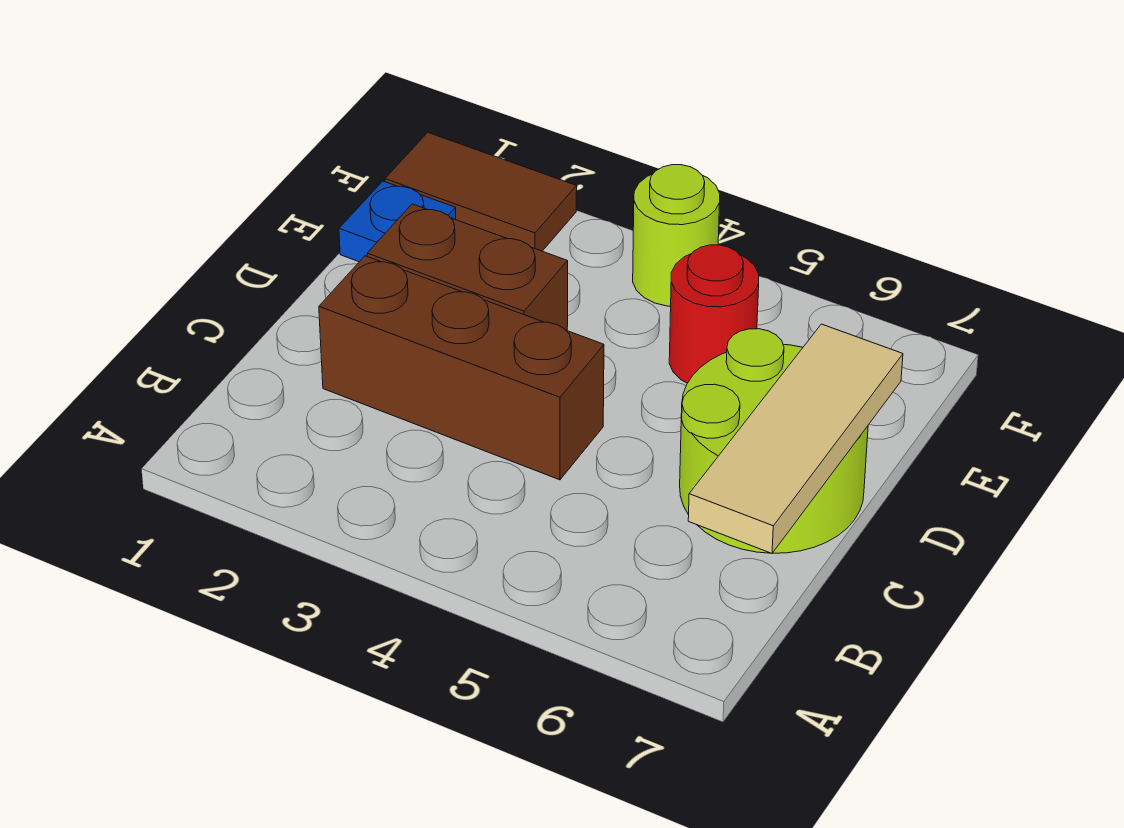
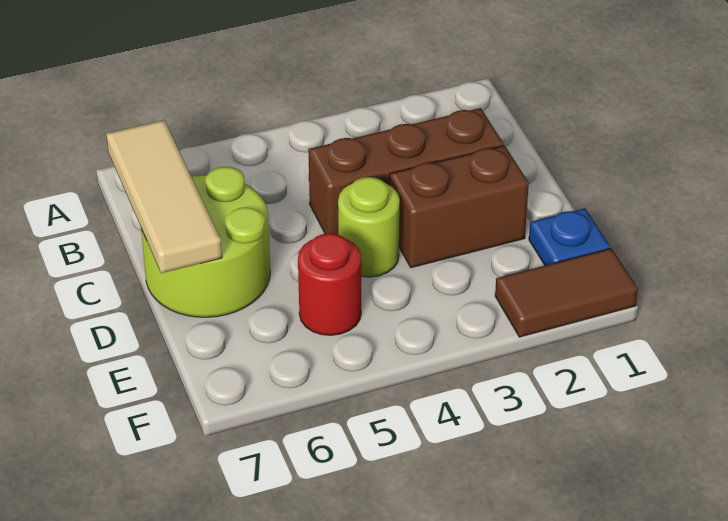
lime 1x1 round brick [633,165,720,306] -> lime 1x1 round brick moved to [338,177,400,277]

